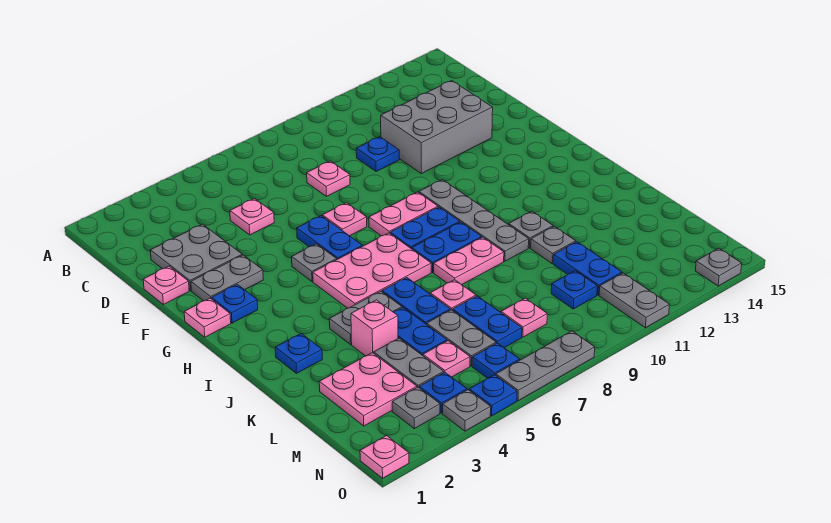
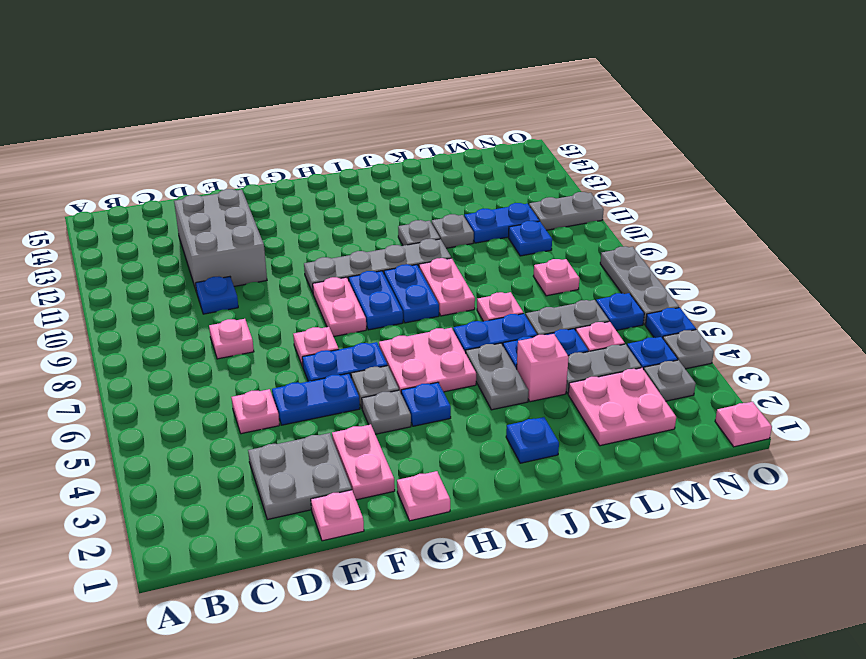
grey 1x2 plate [191,255,263,301] -> pink 1x2 plate [332,424,395,500]
blue 1x1 plate [212,284,258,323] -> blue 1x1 plate moved to [401,382,451,426]
pink 2x3 plate [313,233,431,308] -> pink 2x2 plate [379,328,476,392]
blue 1x2 plate [453,296,522,348] -> blue 1x2 plate moved to [272,373,360,425]
grey 1x1 plate [696,248,742,286] -> grey 1x1 plate moved to [362,390,411,434]

